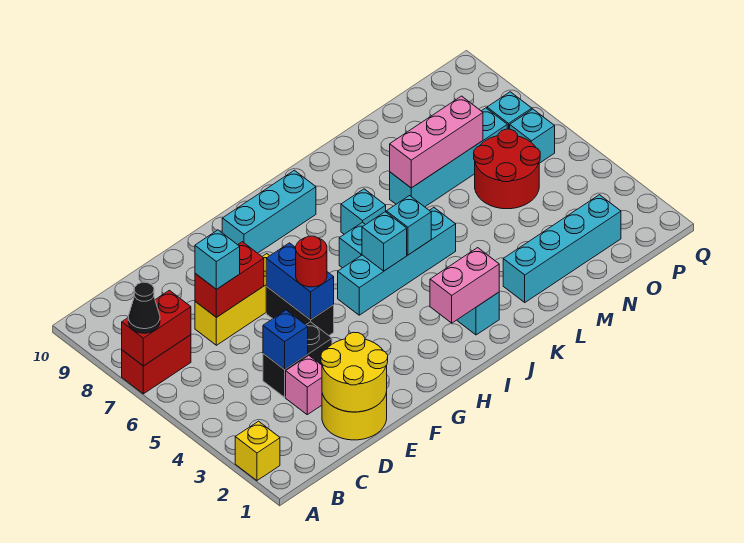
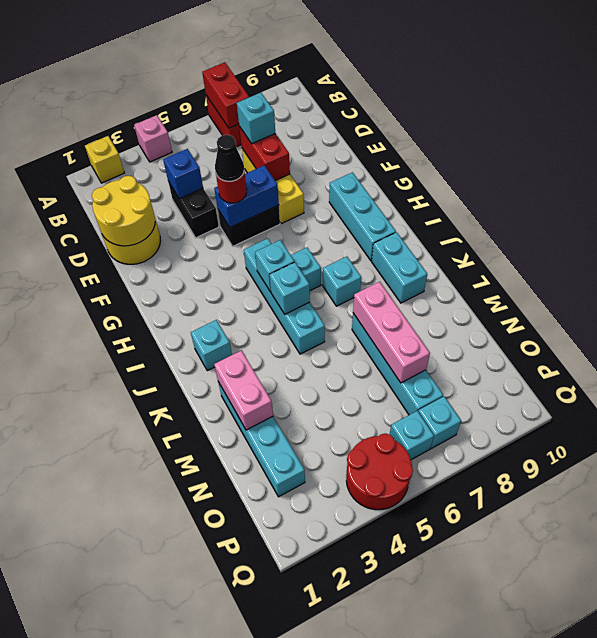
black 1x1 cone [128,282,160,333] -> black 1x1 cone moved to [215,135,244,181]
pink 1x1 brick [286,356,322,415] -> pink 1x1 brick moved to [134,115,172,162]
pink 1x2 brick [430,248,499,323] -> pink 1x2 brick moved to [214,351,273,430]
none -> cyan 1x2 brick [372,232,427,303]
red 2x2 round brick [474,129,540,209] -> red 2x2 round brick moved to [346,433,413,510]

